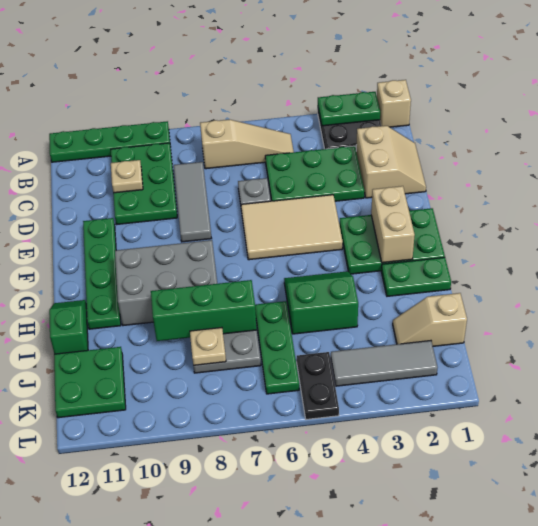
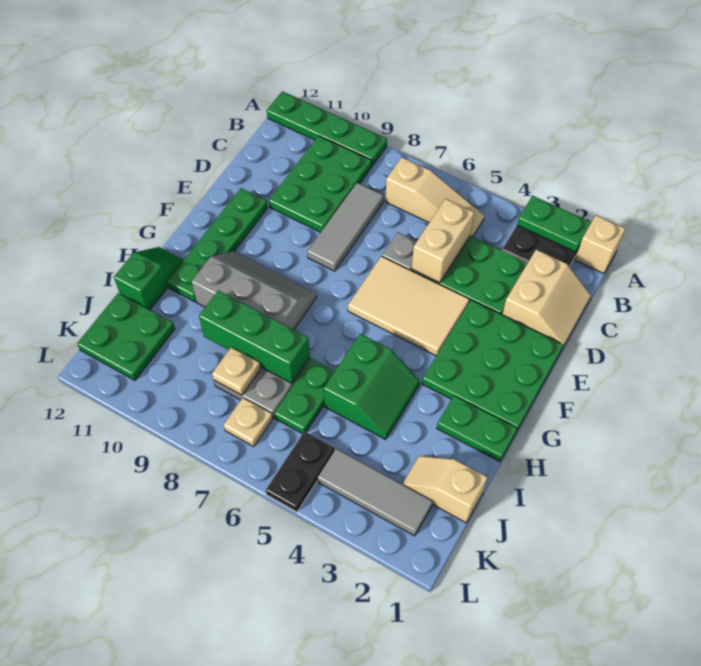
tan 1x1 plate [111,160,143,193] -> tan 1x1 plate moved to [224,398,273,447]
green 2x3 plate [340,208,445,274] -> green 3x3 plate [422,300,563,432]
tan 1x2 brick [371,186,415,263] -> tan 1x2 brick moved to [412,199,474,283]
grey 2x3 brick [115,240,217,326] -> grey 2x3 slope [192,251,317,329]
green 2x2 slope [284,271,358,334] -> green 2x2 slope turned to [324,334,420,439]
green 1x3 plate [255,301,299,394] -> green 1x2 plate [274,359,335,434]

